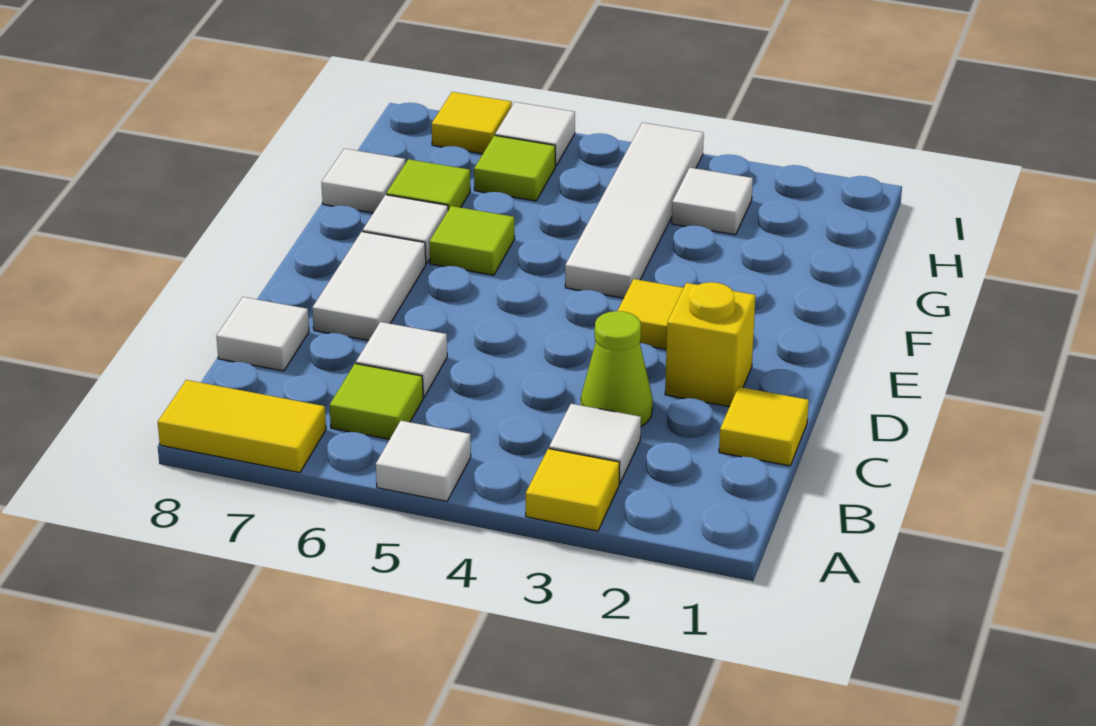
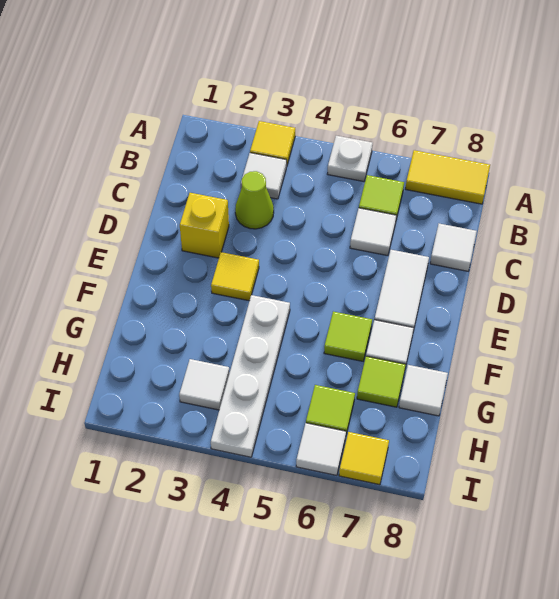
white 1x1 tile [376,421,471,501] -> white 1x1 plate [328,136,373,182]
yellow 1x1 tile [719,387,809,466] -> none
white 1x4 tile [565,123,704,298] -> white 1x4 plate [211,295,290,457]

